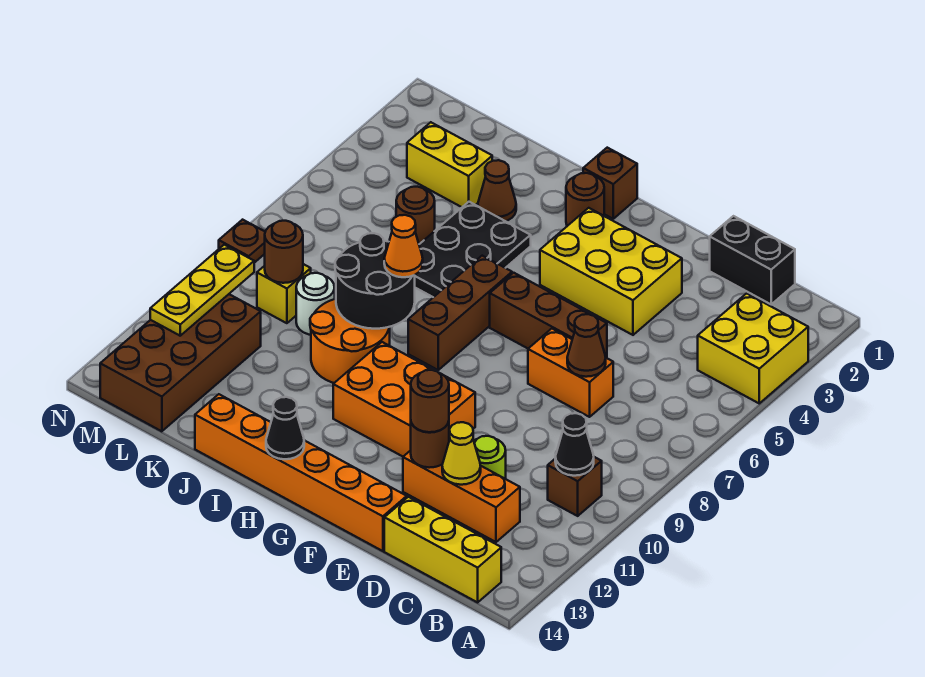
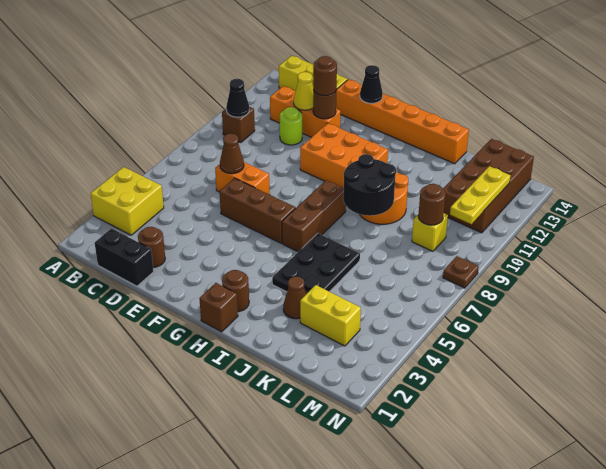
yellow 2x3 brick [540,208,682,335] -> none
black 1x1 cone [266,397,304,459] -> black 1x1 cone moved to [360,65,383,103]
orange 1x1 cone [384,215,423,277] -> none
brown 1x1 round brick [396,187,435,244] -> brown 1x1 round brick moved to [138,227,165,267]
white 1x1 round brick [296,273,335,335] -> none

